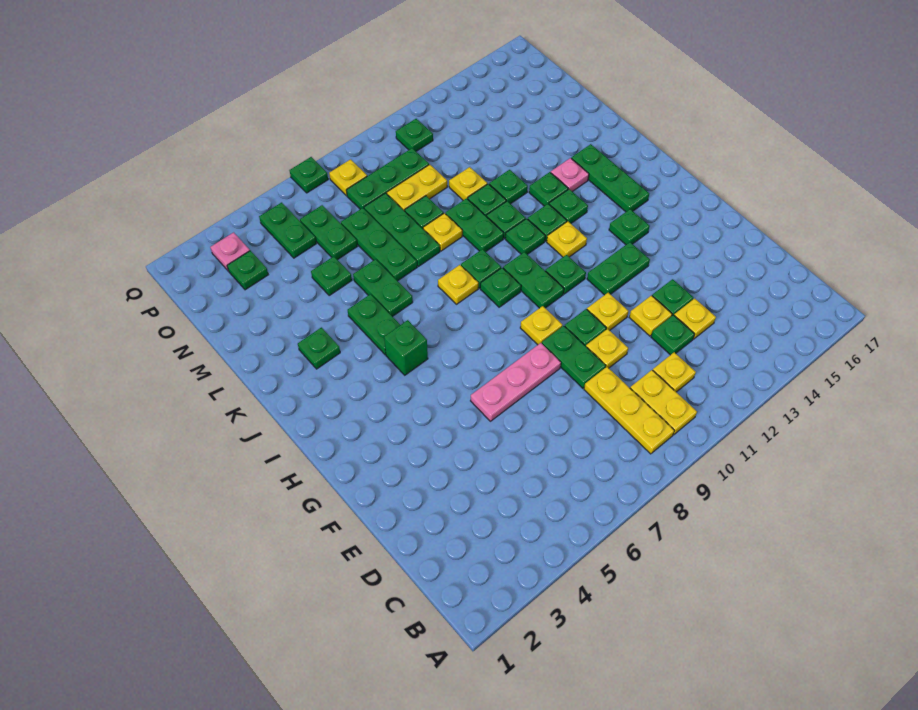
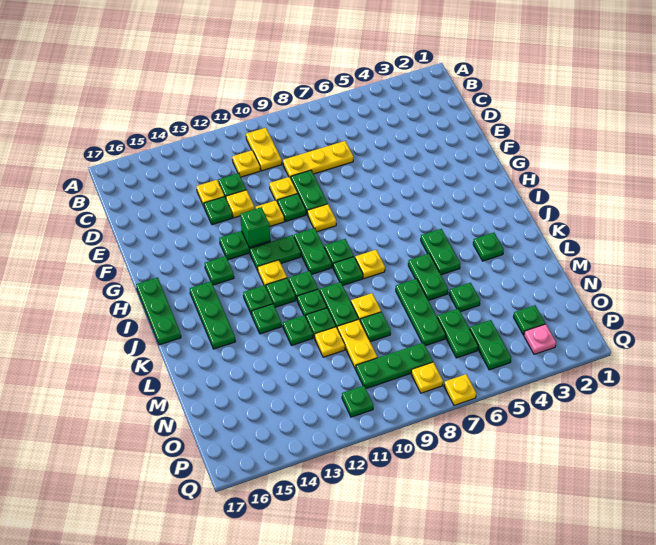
yellow 1x3 plate [584,367,674,454] -> yellow 1x3 plate turned to [283,141,353,178]
pink 1x3 plate [471,343,561,421] -> none
green 1x1 plate [546,255,586,294] -> green 1x2 plate [250,235,301,271]
green 1x1 brick [384,320,428,375] -> green 1x1 brick moved to [240,207,270,247]
pink 1x1 plate [551,158,589,192] -> none
green 1x3 plate [364,193,440,266] -> green 1x3 plate moved to [136,277,181,345]
yellow 1x2 plate [387,165,447,211] -> yellow 1x2 plate turned to [337,319,377,369]
green 1x1 plate [290,157,328,193] -> yellow 1x1 plate [444,374,476,405]

